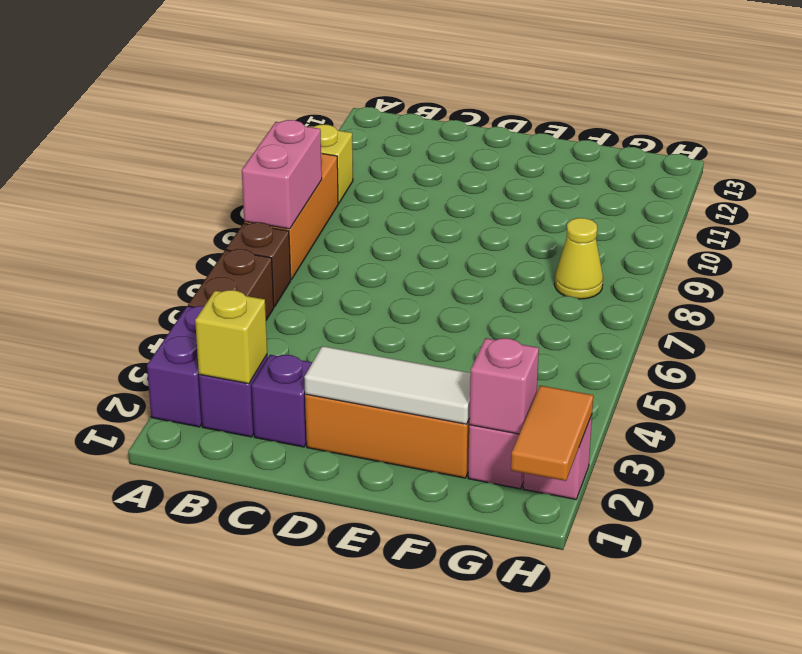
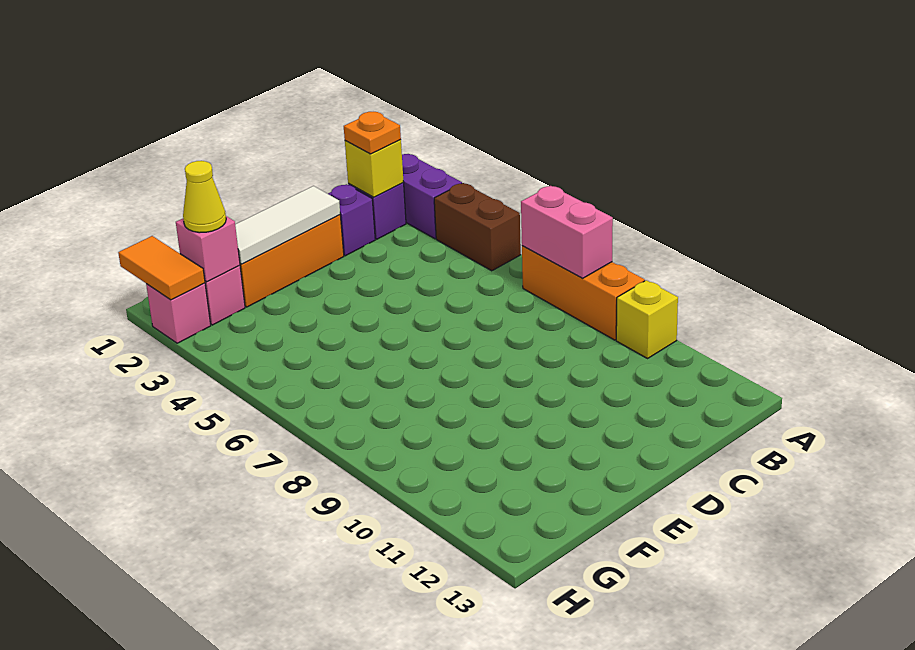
brown 1x1 brick [226,222,291,307] -> none
none -> orange 1x1 plate [344,112,401,154]
yellow 1x1 cone [555,218,603,299] -> yellow 1x1 cone moved to [183,161,226,233]

